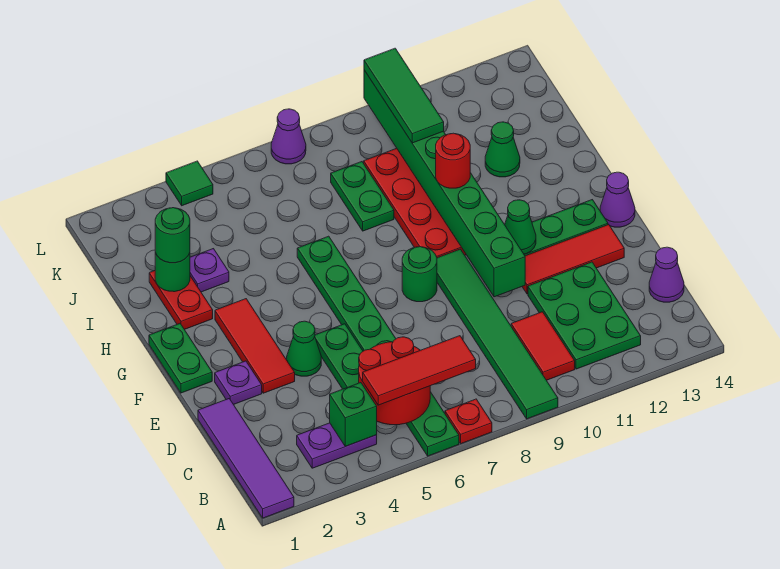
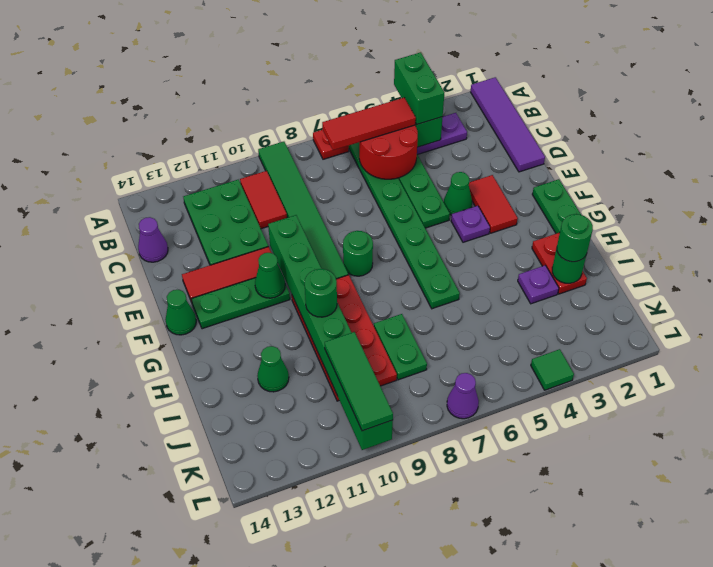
none -> green 1x2 brick [394,52,444,124]
purple 1x1 plate [215,361,262,404] -> purple 1x1 plate moved to [451,206,490,242]
red 1x3 tile [215,299,295,393] -> red 1x2 tile [469,175,518,233]
purple 1x1 cone [600,172,635,227] -> green 1x1 cone [165,290,196,335]
red 1x1 round brick [436,133,470,188] -> green 1x1 round brick [305,269,337,317]

